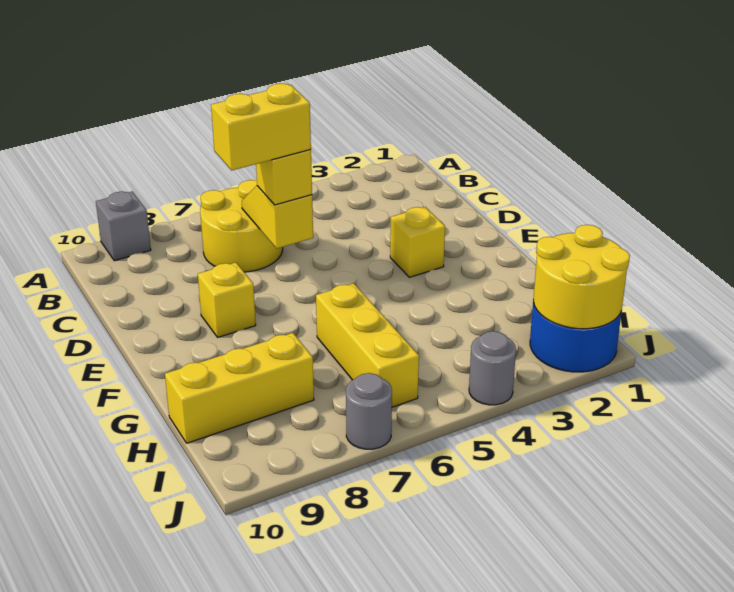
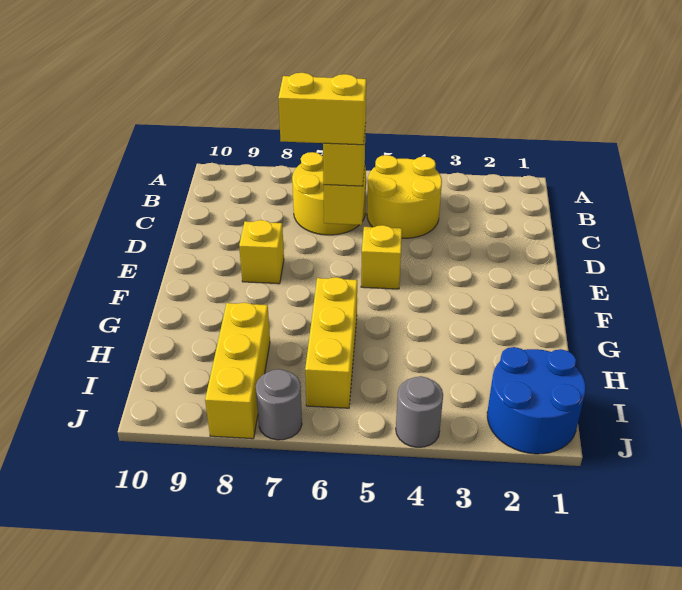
grey 1x1 brick [96,191,151,261] -> none
yellow 1x1 brick [390,207,445,277] -> yellow 1x1 brick moved to [361,225,402,289]
yellow 1x3 brick [165,333,314,443] -> yellow 1x3 brick turned to [205,303,270,439]
yellow 2x2 round brick [533,225,630,329] -> yellow 2x2 round brick moved to [367,155,442,238]

